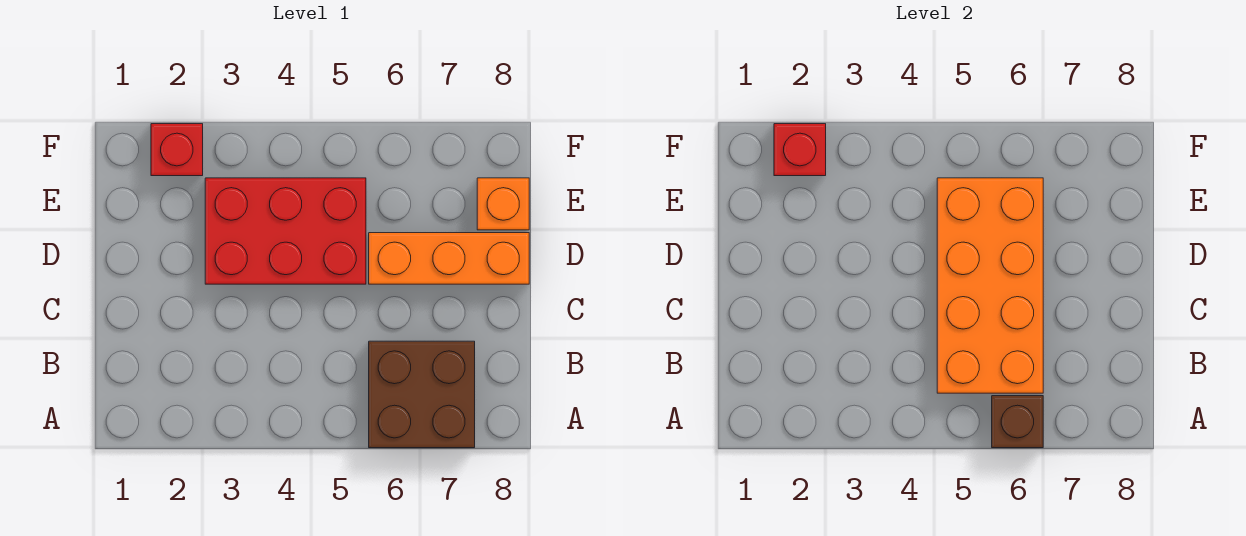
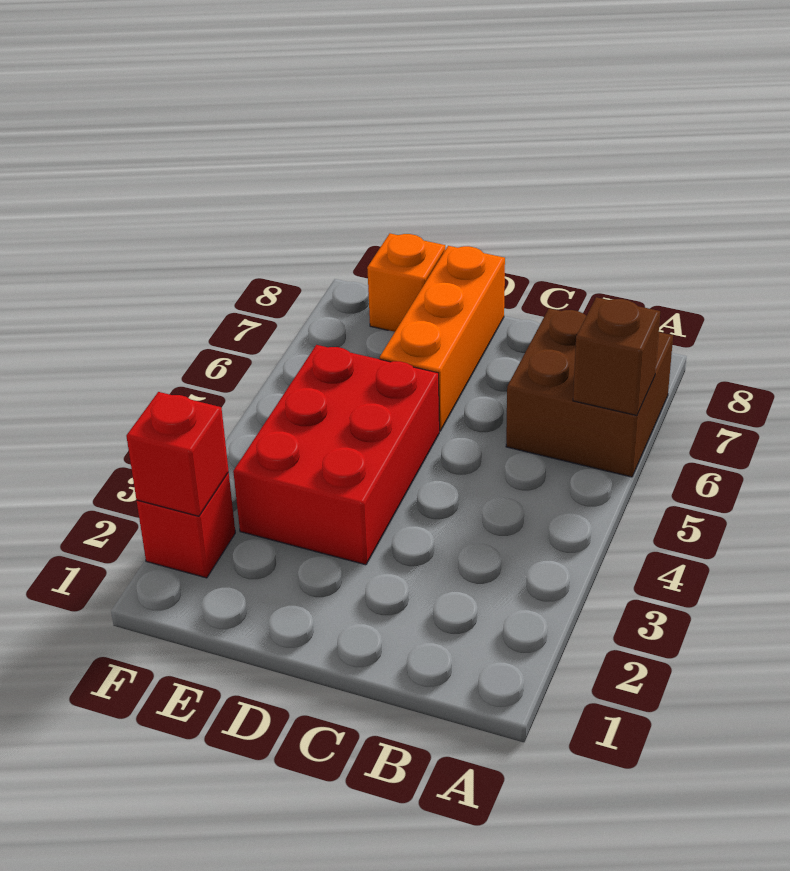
orange 2x4 brick [937,178,1043,393] -> none

